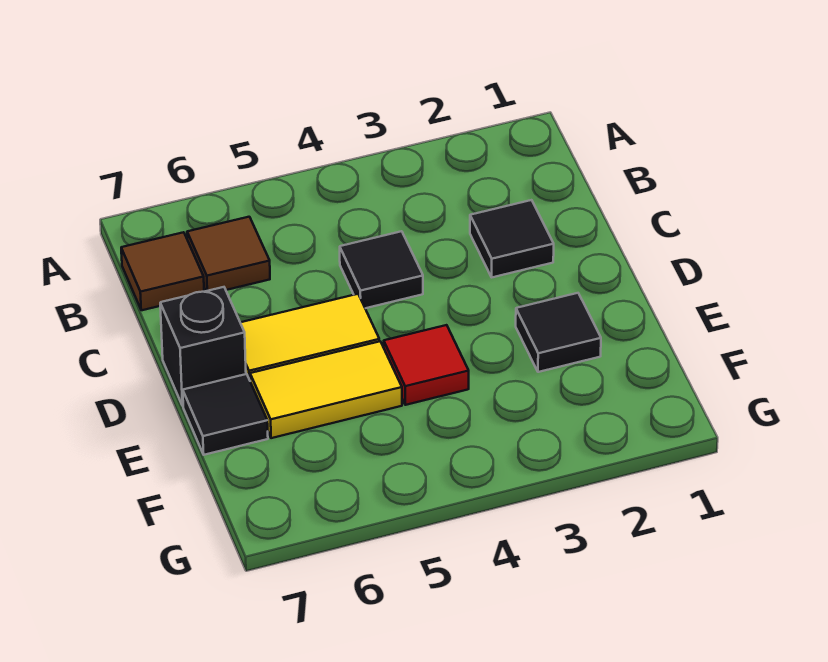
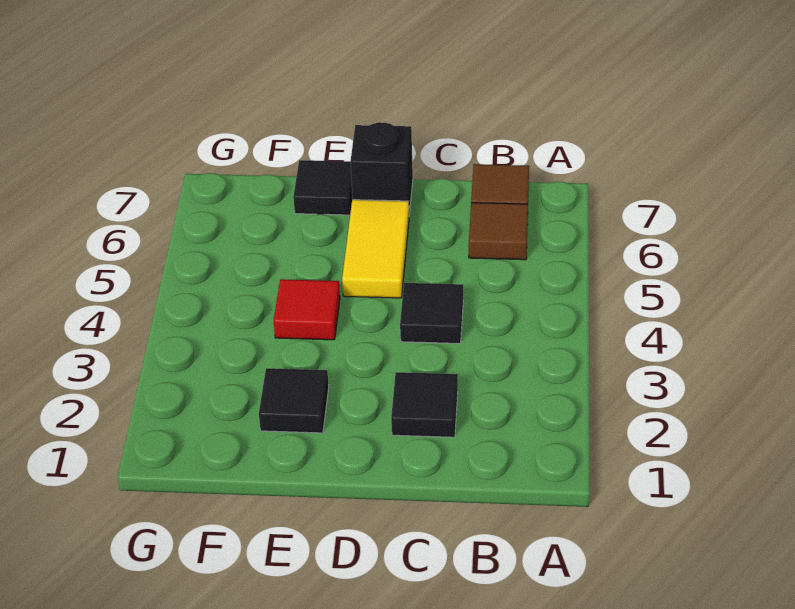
yellow 1x2 tile [250,341,402,438] -> none

